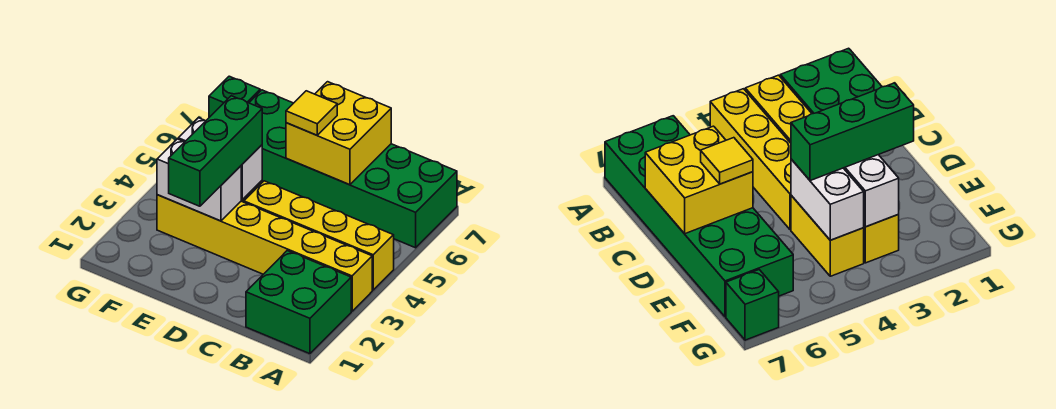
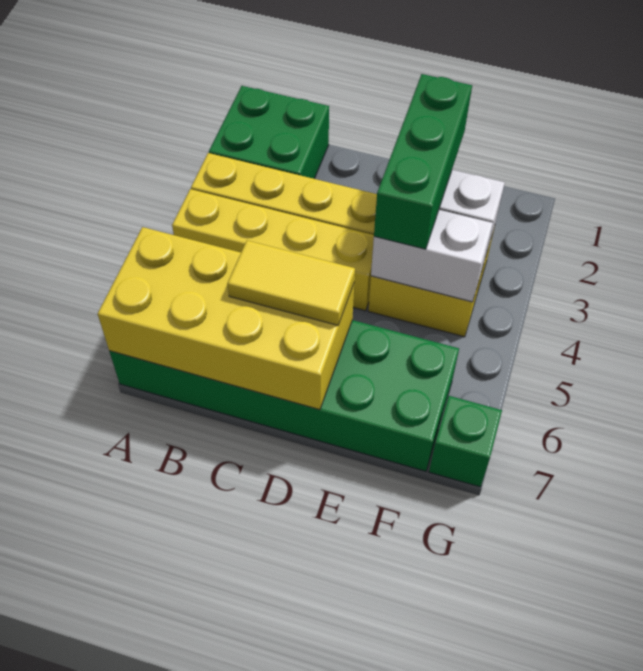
yellow 2x2 brick [286,82,391,185] -> yellow 2x4 brick [98,227,354,410]
yellow 1x1 tile [286,91,337,135] -> yellow 1x2 tile [227,241,355,325]

